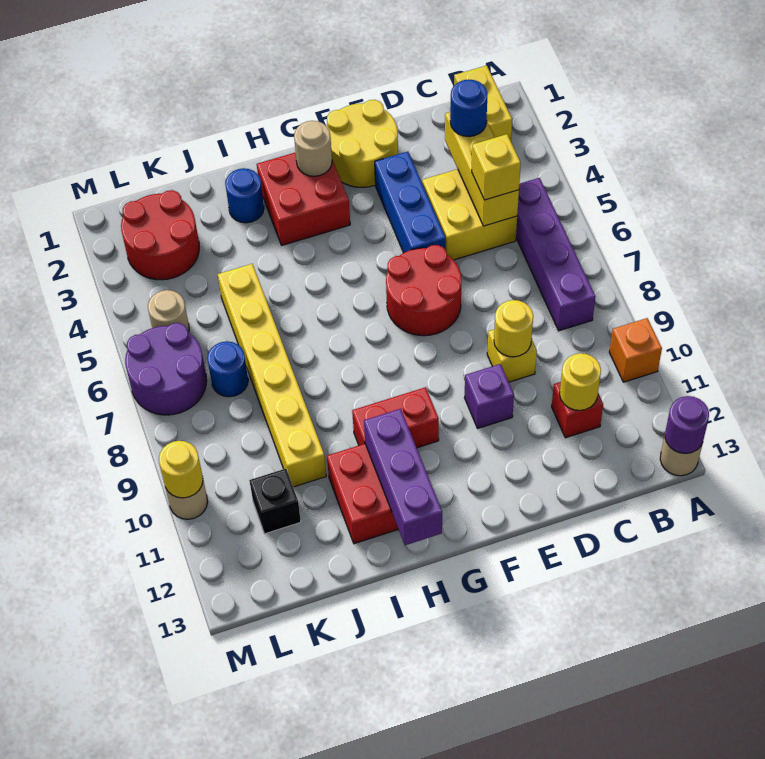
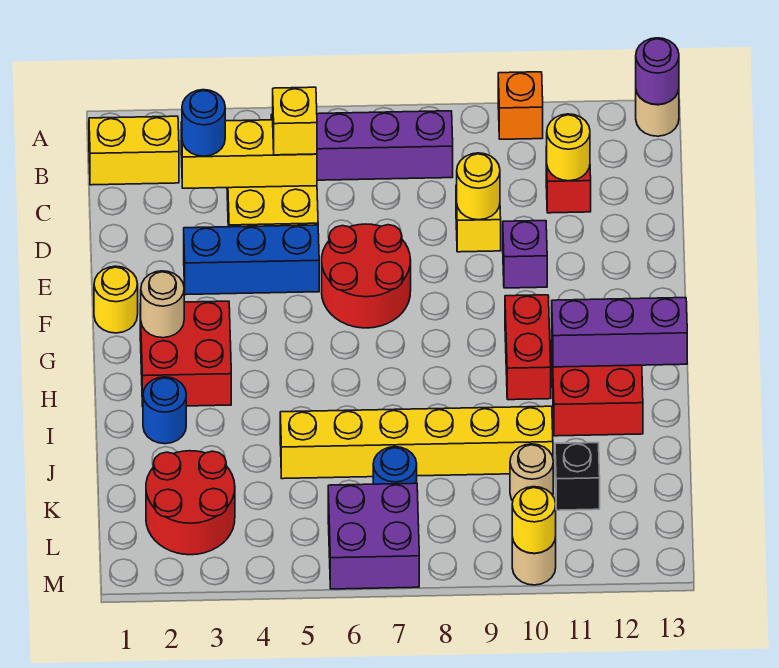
yellow 2x2 round brick [327,100,398,187] -> yellow 1x1 round brick [94,266,138,333]
tan 1x1 round brick [148,290,189,332] -> tan 1x1 round brick moved to [510,444,553,501]
purple 2x2 round brick [125,323,207,415] -> purple 2x2 brick [328,483,419,589]

